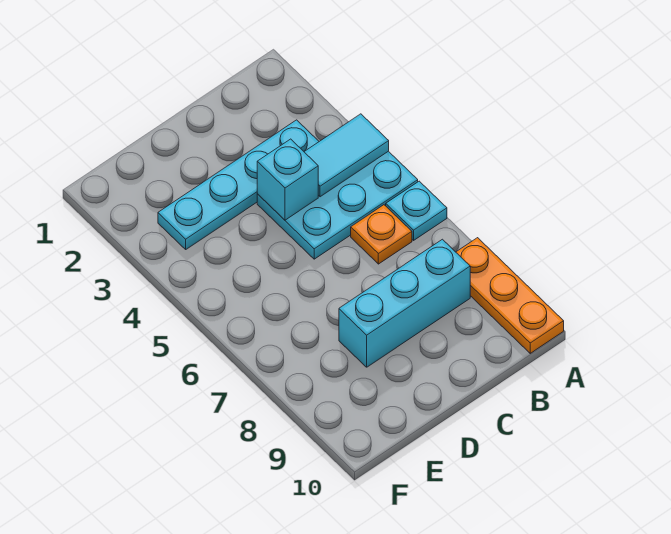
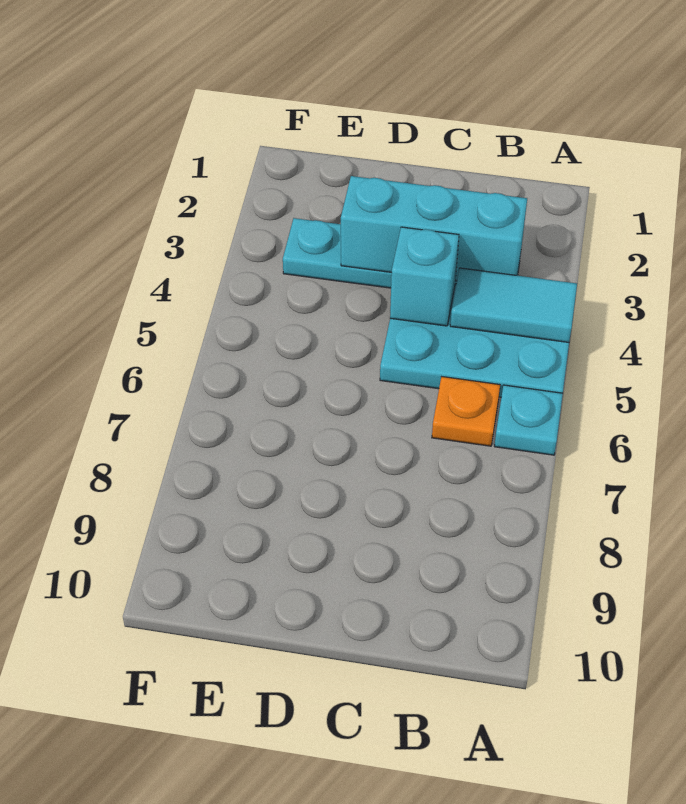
orange 1x3 plate [456,238,564,353] -> none
cyan 1x3 brick [339,239,470,367] -> cyan 1x3 brick moved to [341,176,527,281]

